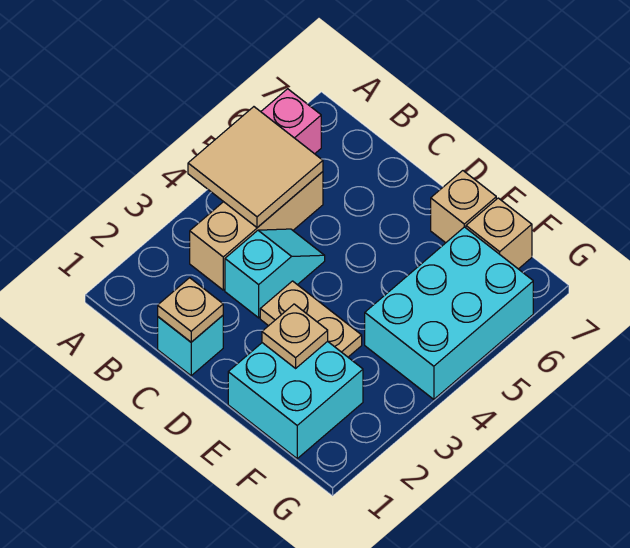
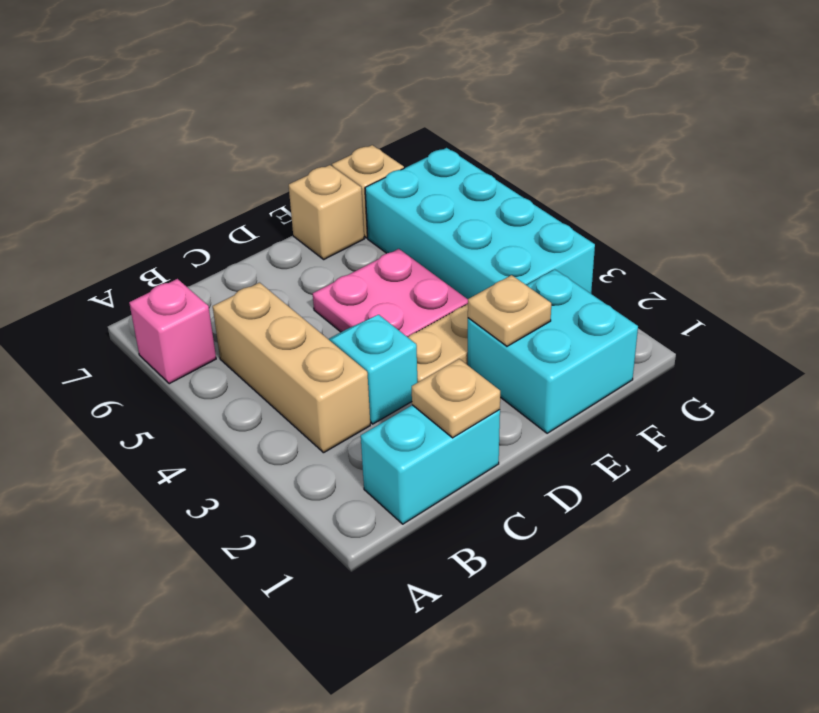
tan 2x2 tile [188,107,323,227] -> none
cyan 1x1 brick [158,316,223,376] -> cyan 1x2 brick [361,405,500,524]
none -> pink 2x2 plate [313,249,468,337]
cyan 2x3 brick [365,227,533,399] -> cyan 2x4 brick [365,148,595,299]

